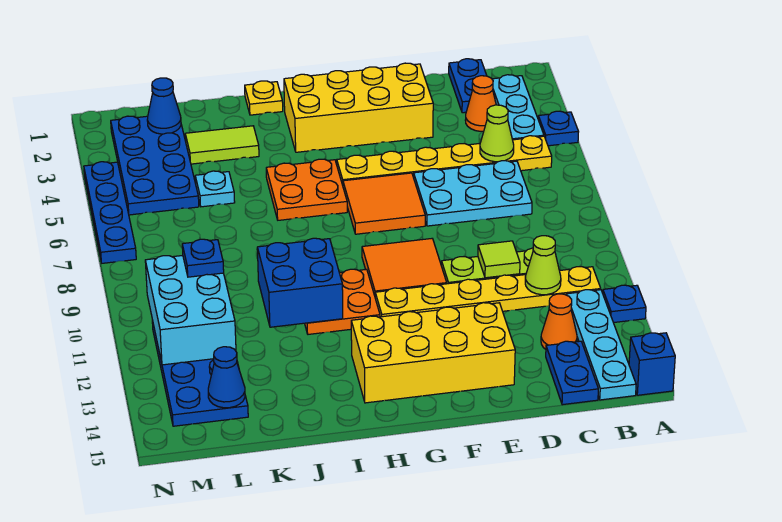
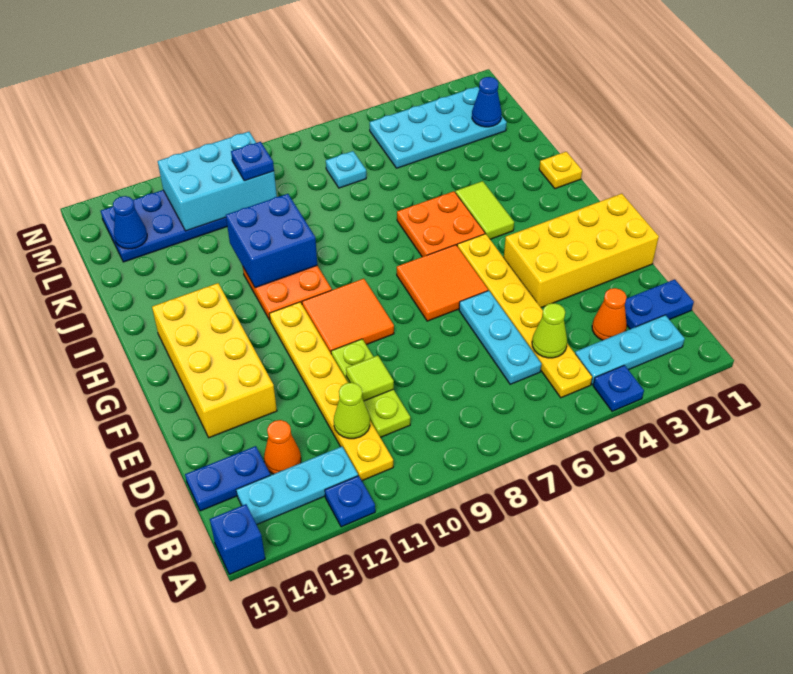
cyan 1x4 plate [566,290,636,400] -> cyan 1x3 plate [236,447,358,525]
cyan 2x3 plate [414,161,532,226] -> cyan 1x3 plate [459,291,541,384]
yellow 2x4 brick [284,63,433,152] -> yellow 2x4 brick turned to [504,194,659,308]
lime 1x2 tile [185,126,259,164] -> lime 1x2 tile moved to [455,181,514,239]
cyan 1x1 plate [195,171,235,207] -> cyan 1x1 plate moved to [326,151,366,188]
blue 2x4 plate [111,116,199,215] -> cyan 2x4 plate [370,87,507,168]
blue 1x4 plate [84,162,136,263] -> none

